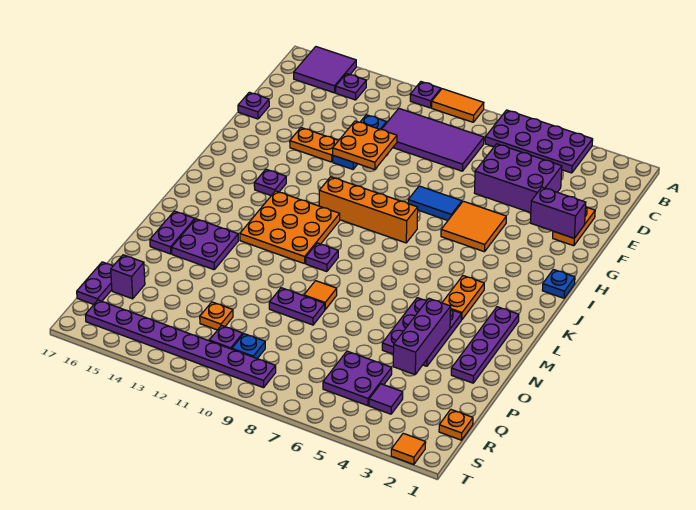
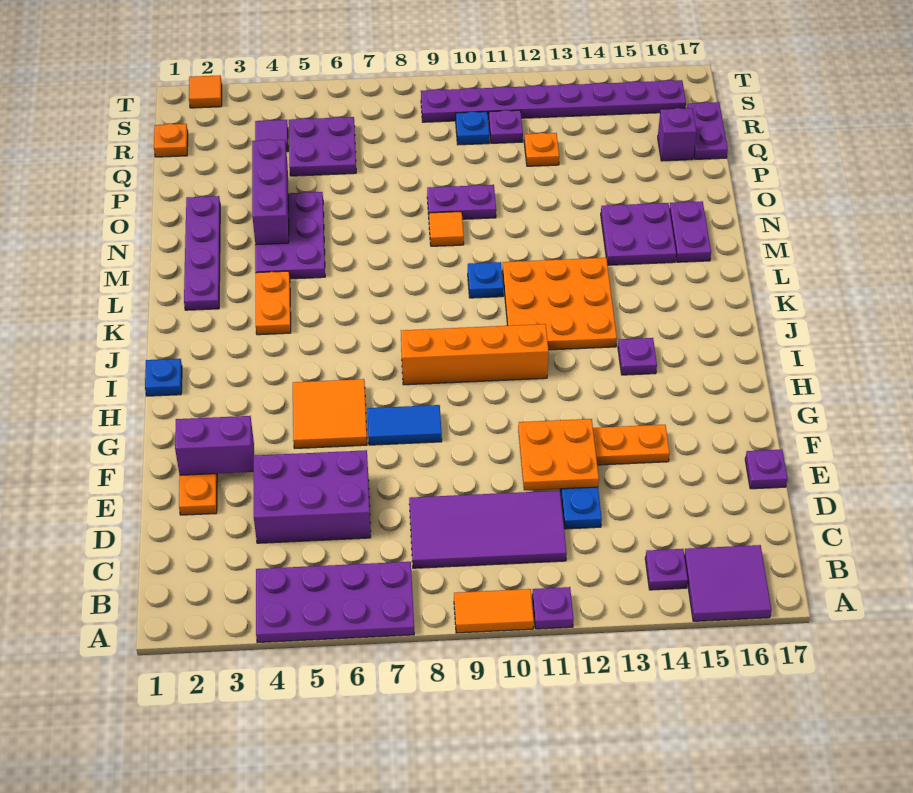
purple 1x1 plate [306,243,338,272] -> blue 1x1 plate [468,262,503,298]

